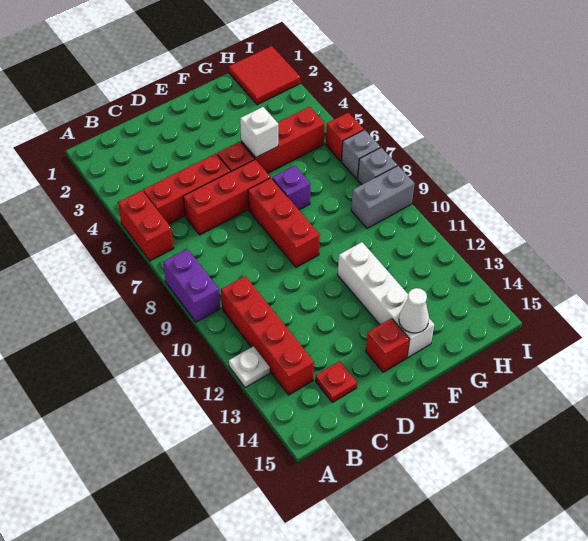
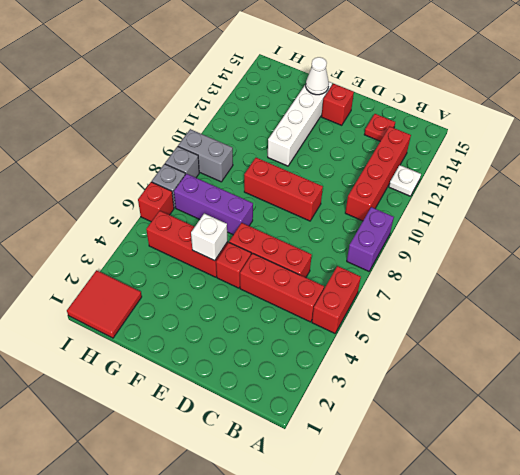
red 1x3 brick [248,178,320,267] -> red 1x3 brick turned to [244,158,323,221]
purple 1x1 brick [272,166,310,210] -> purple 1x3 brick [174,174,253,235]

